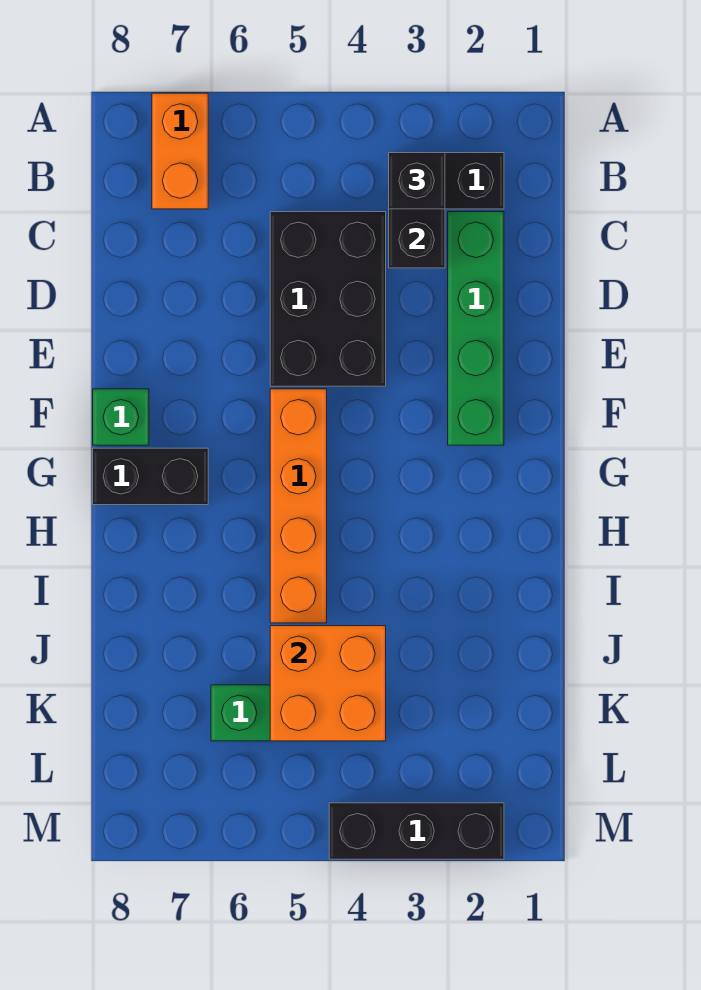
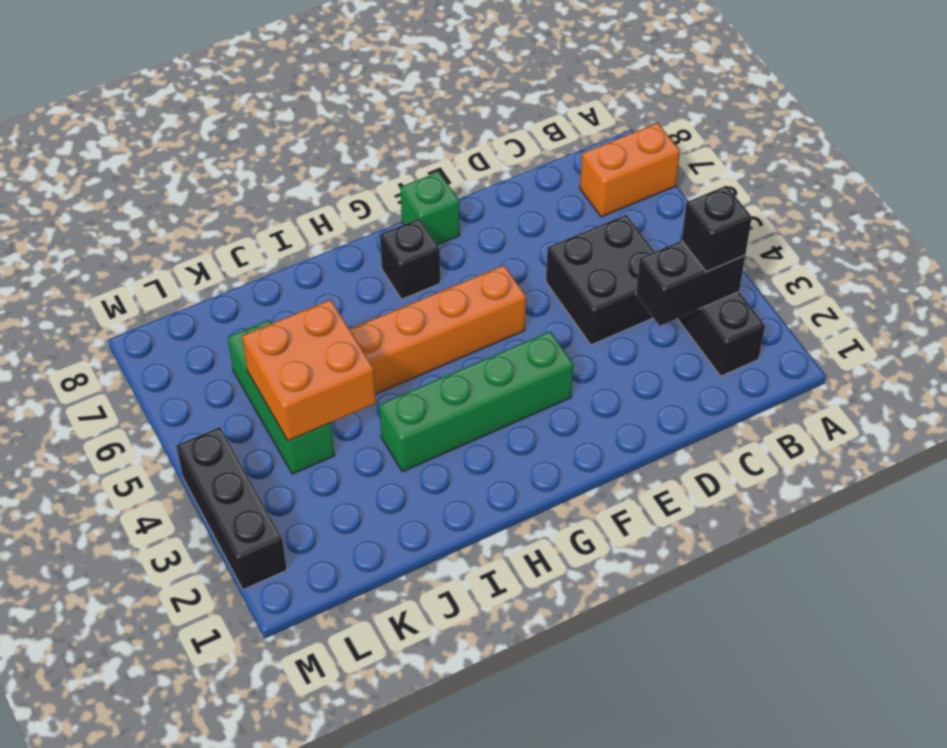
green 1x4 brick [448,212,504,445] -> green 1x4 brick moved to [379,331,573,472]
black 2x3 brick [270,212,386,386] -> black 2x2 brick [546,215,655,345]
black 1x2 brick [93,448,208,505] -> black 1x1 brick [380,219,440,299]

